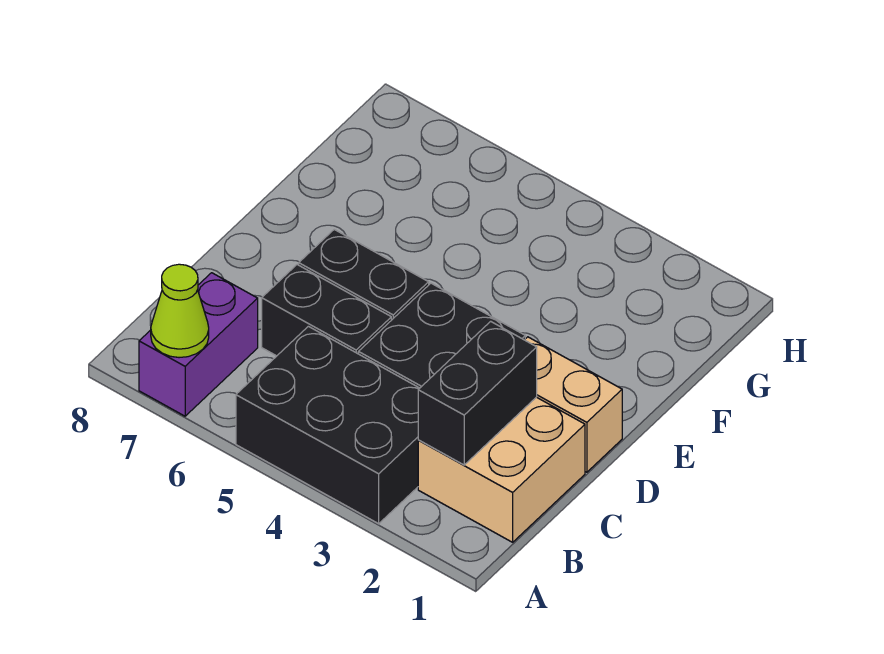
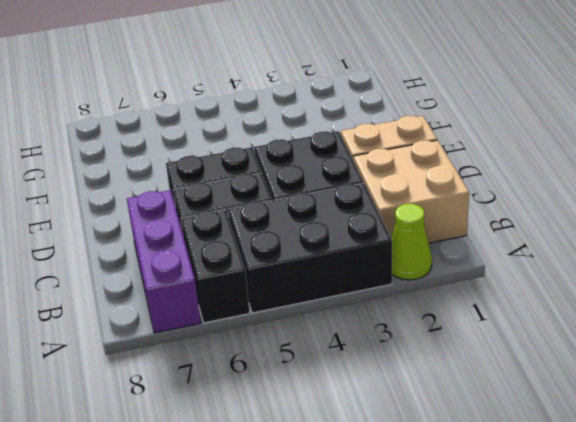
purple 1x2 brick [139,273,258,416] -> purple 1x3 brick [127,190,201,333]
lime 1x1 cone [151,264,209,358] -> lime 1x1 cone moved to [391,204,432,280]
black 1x2 brick [418,321,537,465] -> black 1x2 brick moved to [181,210,250,323]

